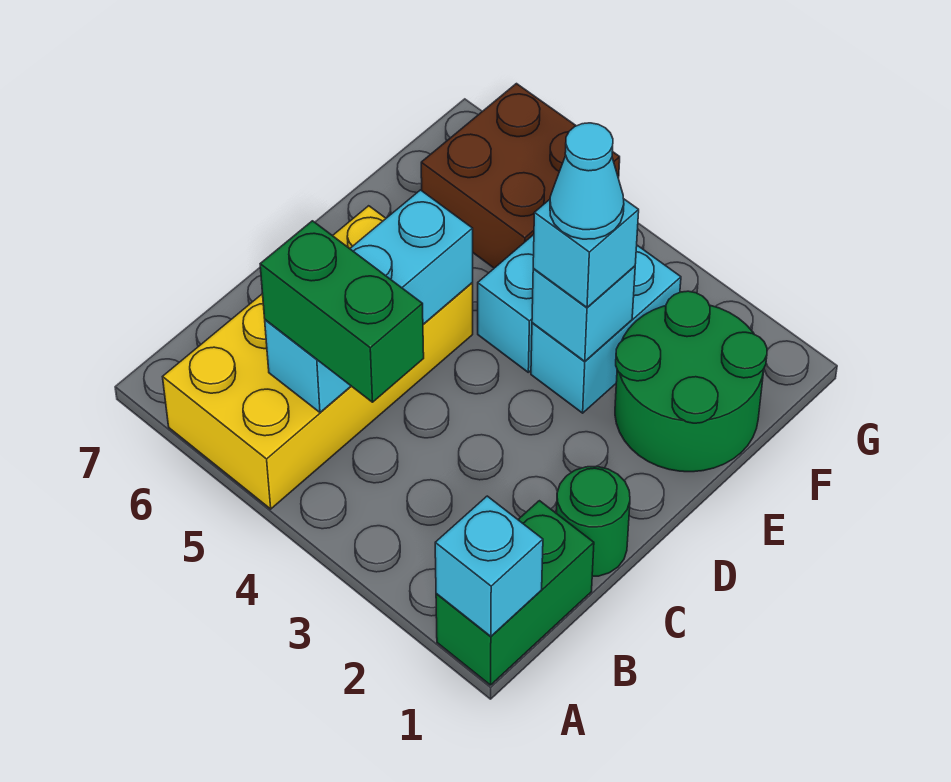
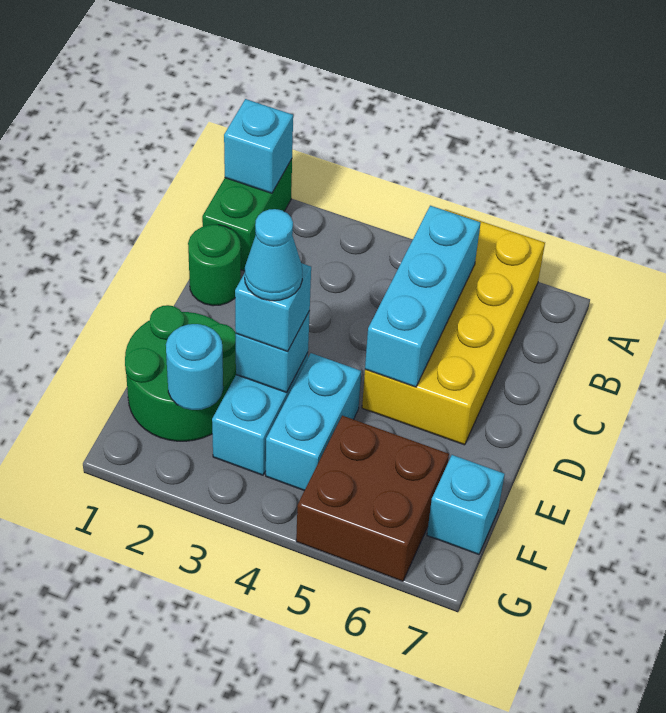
green 1x2 brick [260,221,424,402] -> none
none -> cyan 1x1 round brick [166,324,223,410]
none -> cyan 1x1 brick [427,455,505,554]

